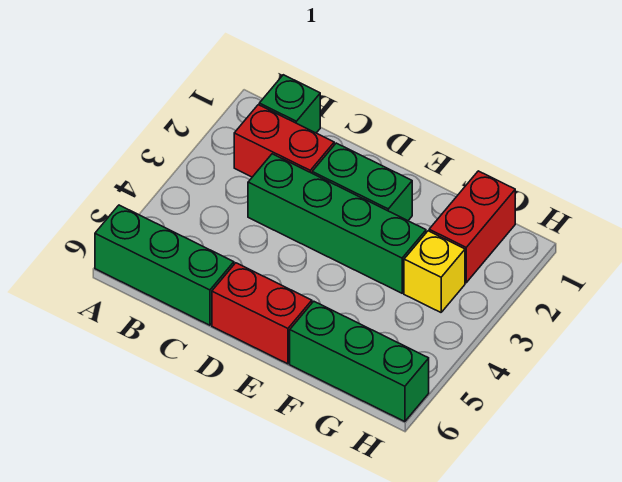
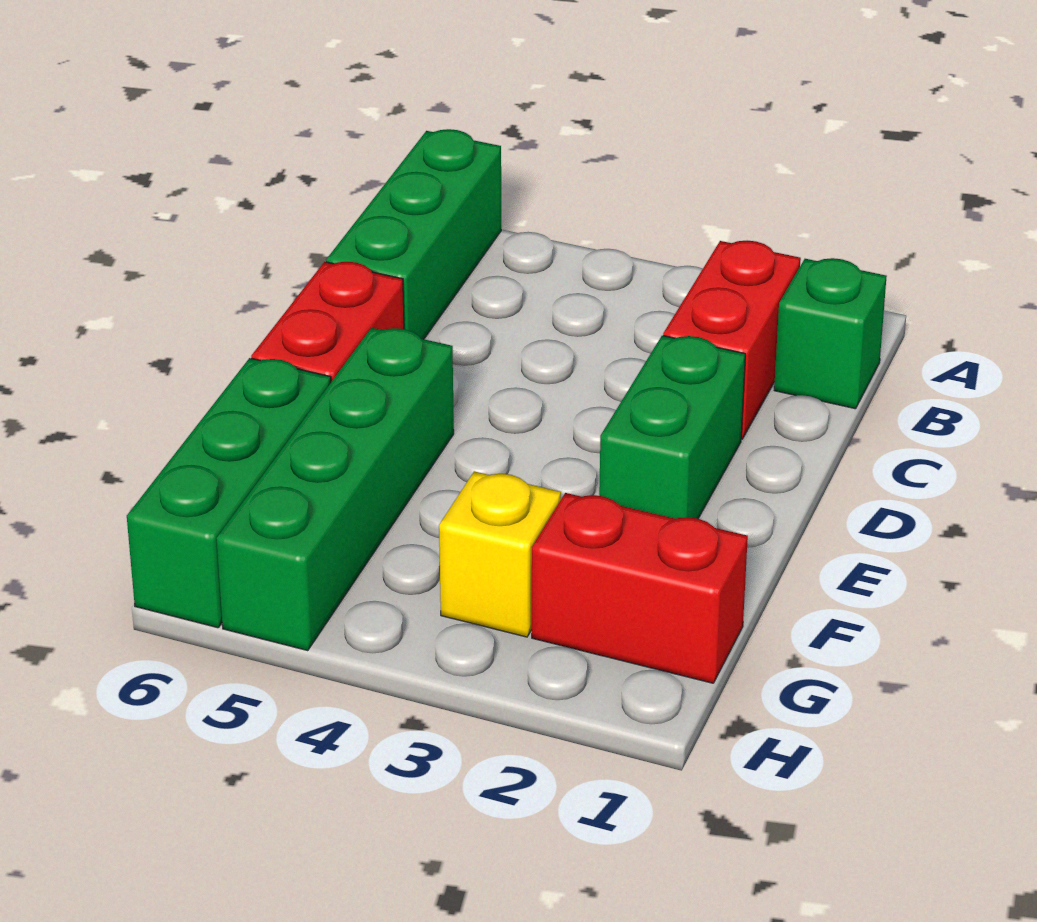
green 1x4 brick [248,154,426,293] -> green 1x4 brick moved to [216,328,454,651]

